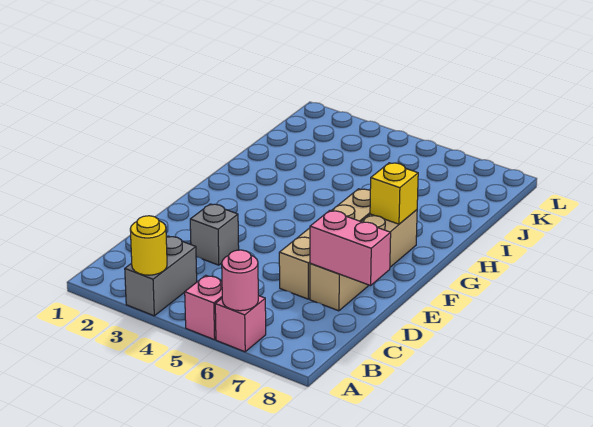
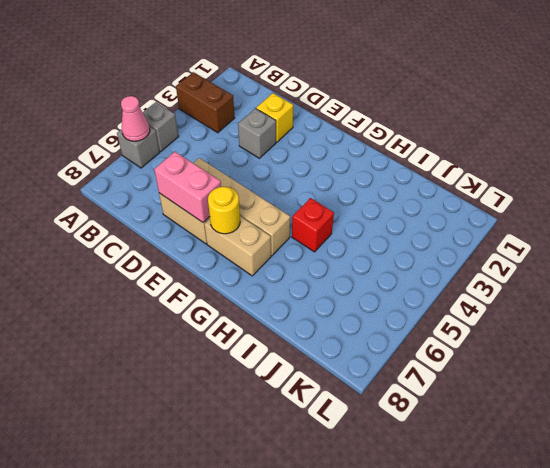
grey 1x2 brick [125,236,197,316] -> brown 1x2 brick [176,72,235,133]
yellow 1x1 round brick [130,216,167,275] -> yellow 1x1 round brick moved to [208,187,240,234]
pink 1x1 brick [185,275,222,340] -> grey 1x1 brick [143,102,179,151]
pink 1x1 brick [215,296,266,352] -> grey 1x1 brick [117,126,160,168]
pink 1x1 round brick [222,250,258,311] -> pink 1x1 cone [121,96,150,141]
pink 1x2 brick [310,211,391,286] -> pink 1x2 brick turned to [154,152,221,222]
yellow 1x1 brick [370,163,418,224] -> yellow 1x1 brick moved to [256,93,293,142]
none -> red 1x1 brick [292,198,334,252]

